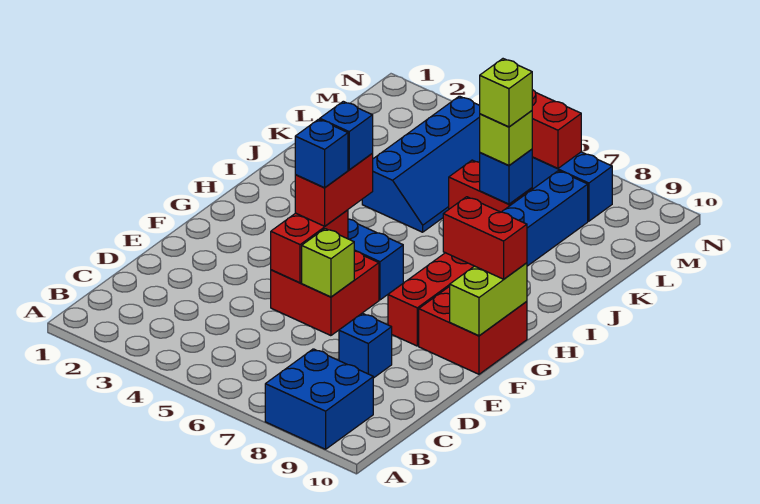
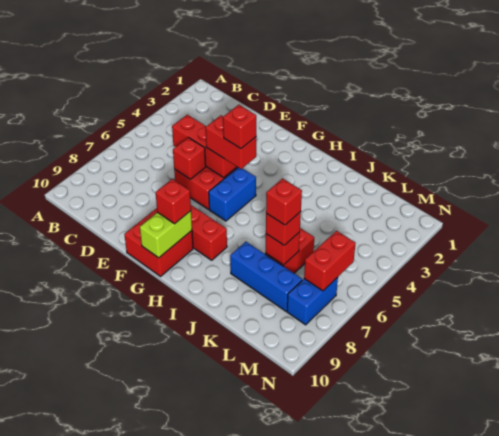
blue 2x2 brick [265,349,373,449] -> none
blue 1x1 brick [339,313,392,378] -> none
red 1x2 brick [271,210,348,283] -> red 1x3 brick [172,115,237,177]
lime 1x1 brick [302,229,354,297] -> red 1x1 brick [173,137,206,179]
blue 1x1 brick [295,119,348,188] -> none
lime 1x2 brick [450,263,527,336] -> lime 1x2 brick turned to [140,211,192,258]
blue 1x1 brick [320,101,373,170] -> red 1x1 brick [223,105,256,149]
red 1x2 brick [443,197,527,279] -> red 1x1 brick [156,179,191,224]
blue 2x4 slope [362,96,480,232] -> none
blue 1x1 brick [480,149,532,204] -> red 1x1 brick [265,232,300,265]
lime 1x1 brick [480,111,532,166] -> red 1x1 brick [266,212,301,245]
lime 1x1 brick [480,59,532,127] -> red 1x1 brick [266,178,302,225]

